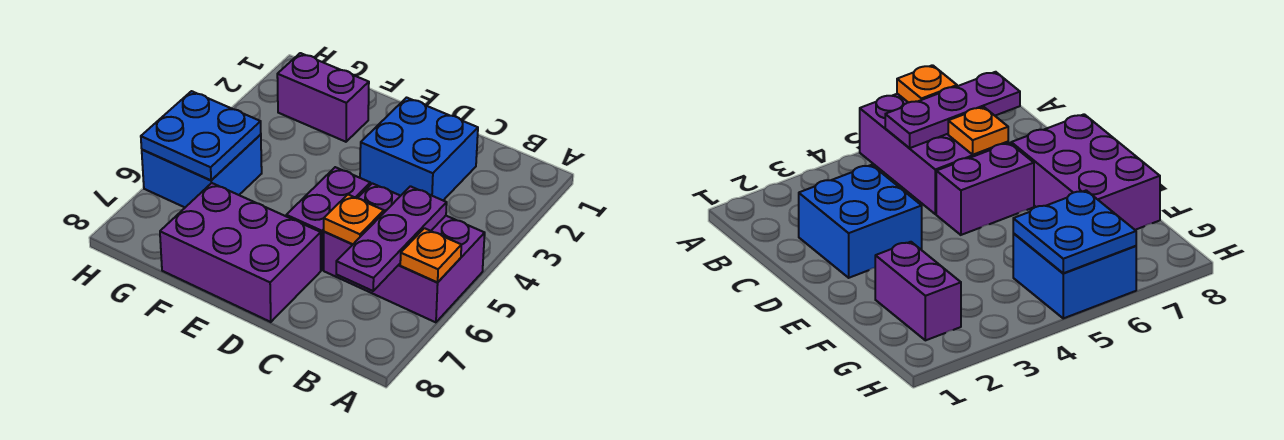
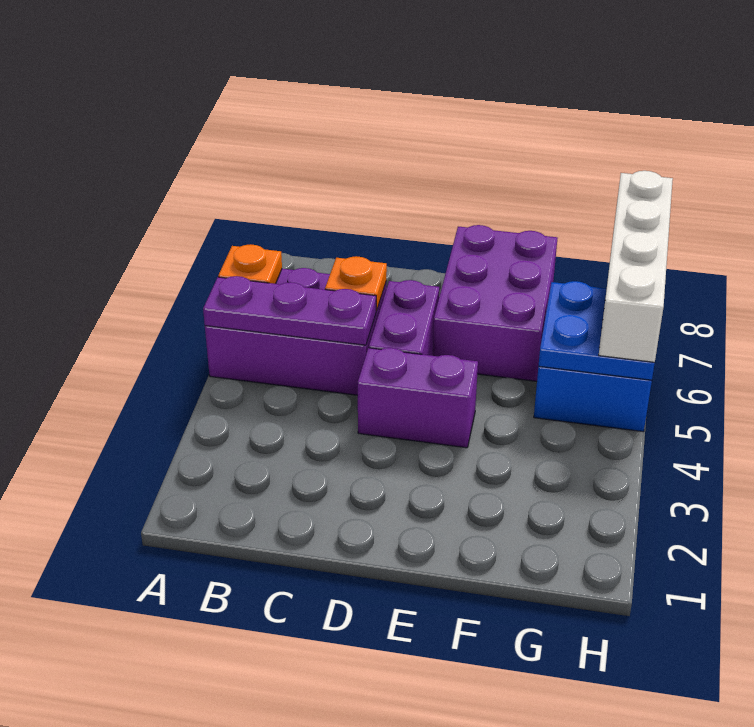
purple 1x3 plate [336,186,447,291] -> purple 1x3 plate turned to [203,276,376,345]
blue 2x2 brick [360,98,478,200] -> none
purple 2x3 brick [160,183,321,322] -> purple 2x3 brick turned to [433,225,557,381]
purple 1x2 brick [277,53,369,142] -> purple 1x2 brick moved to [358,348,478,448]
none -> white 1x4 brick [599,171,673,362]

